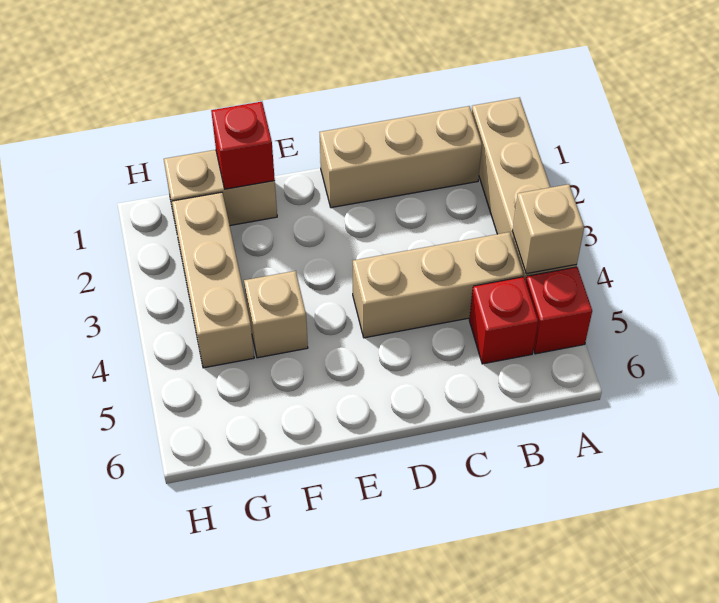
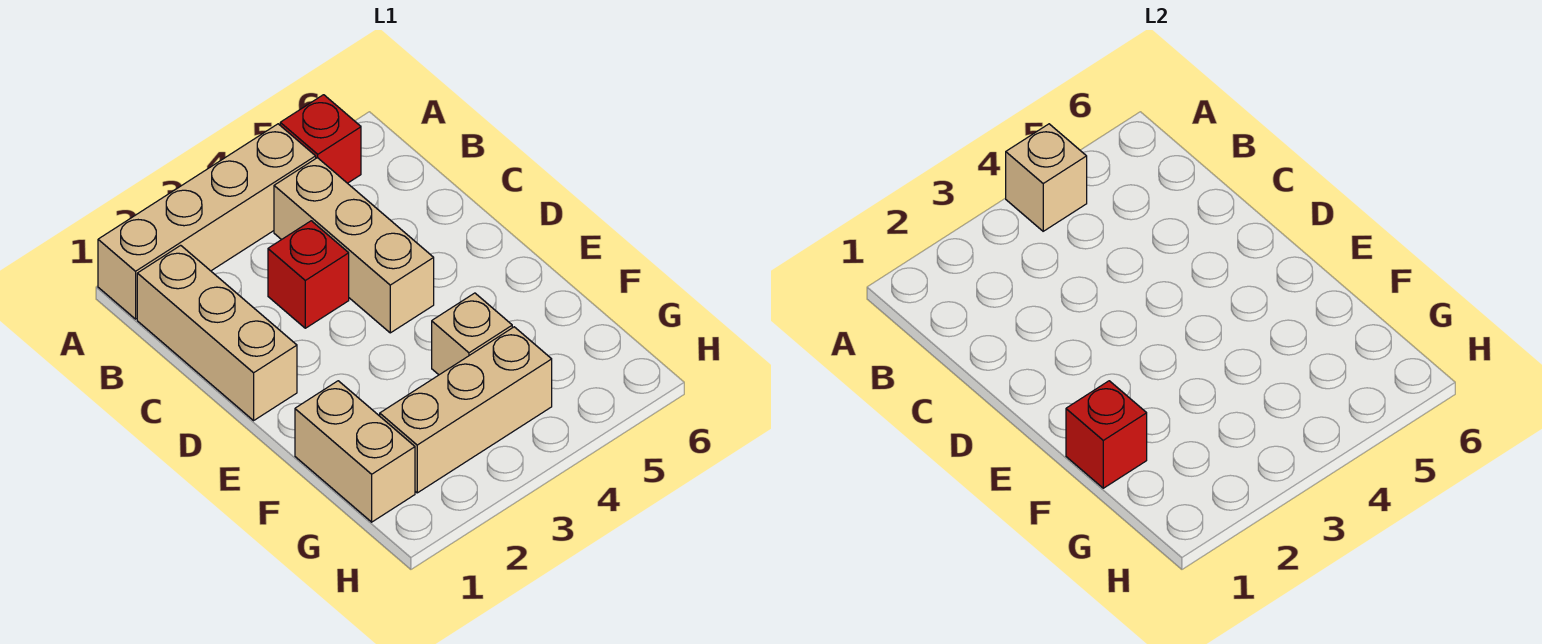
red 1x1 brick [469,277,538,364] -> red 1x1 brick moved to [268,221,349,328]

